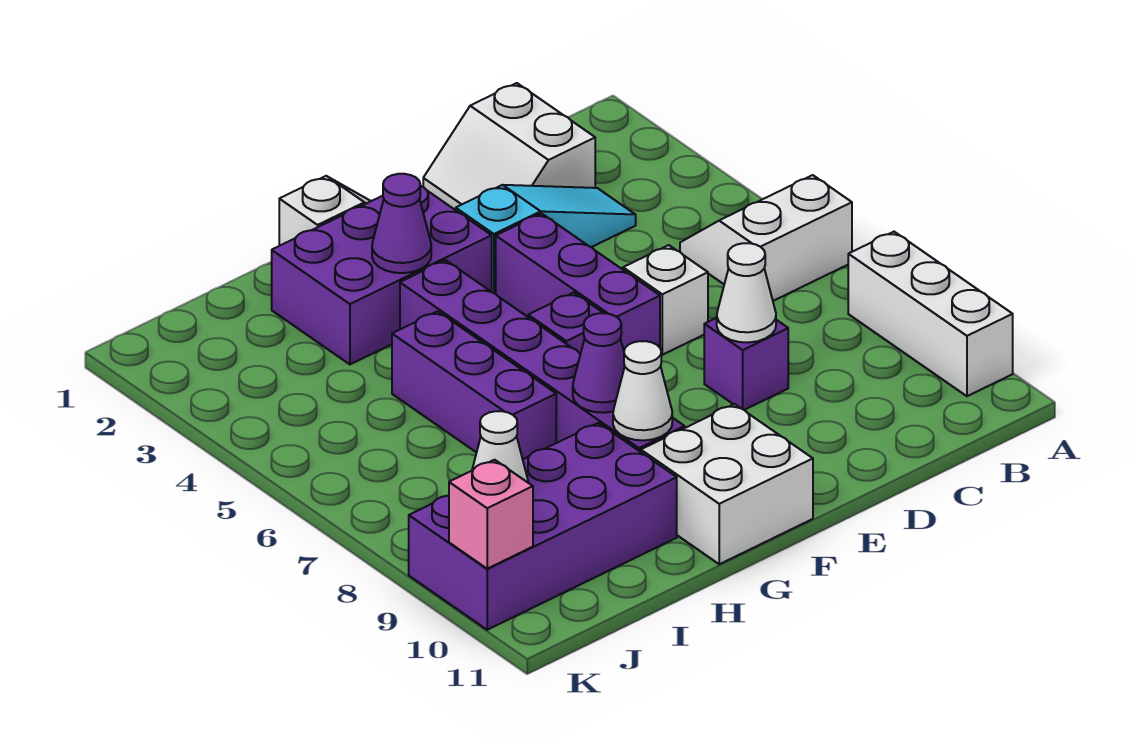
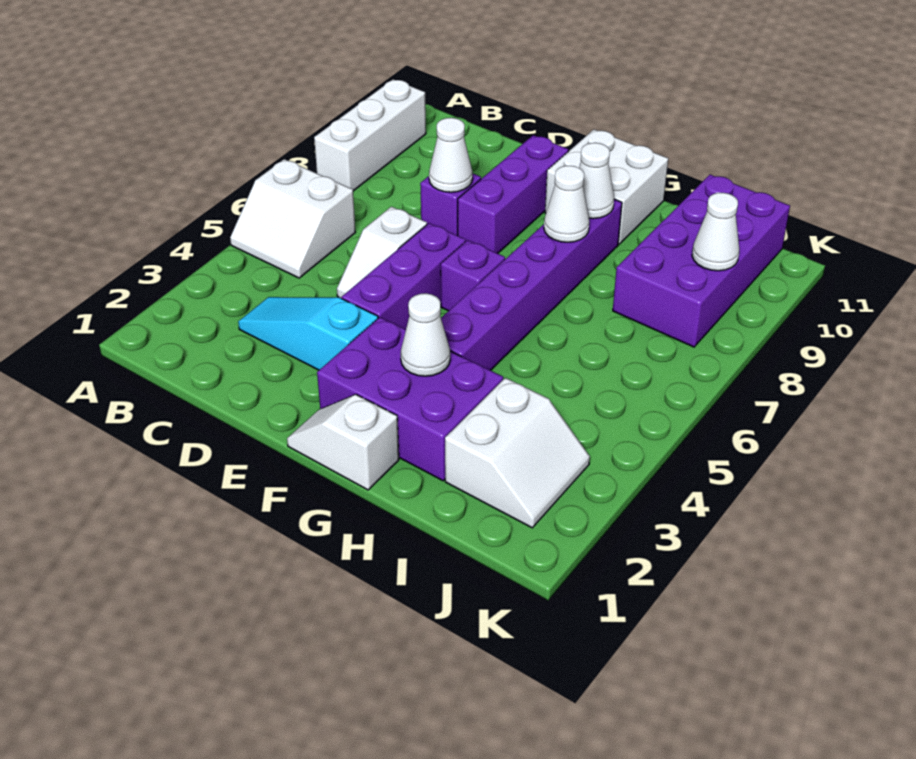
white 2x2 slope [423,83,595,210] -> white 2x2 slope moved to [445,378,590,528]
purple 1x1 cone [372,174,431,273] -> white 1x1 cone [401,293,450,376]
purple 1x1 cone [573,313,625,413] -> white 1x1 cone [544,166,589,242]
purple 1x3 brick [392,311,556,459] -> purple 1x3 brick moved to [458,135,569,253]
purple 2x4 brick [409,423,677,630] -> purple 2x4 brick turned to [613,175,790,347]
pink 1x1 brick [449,460,533,569] -> none

